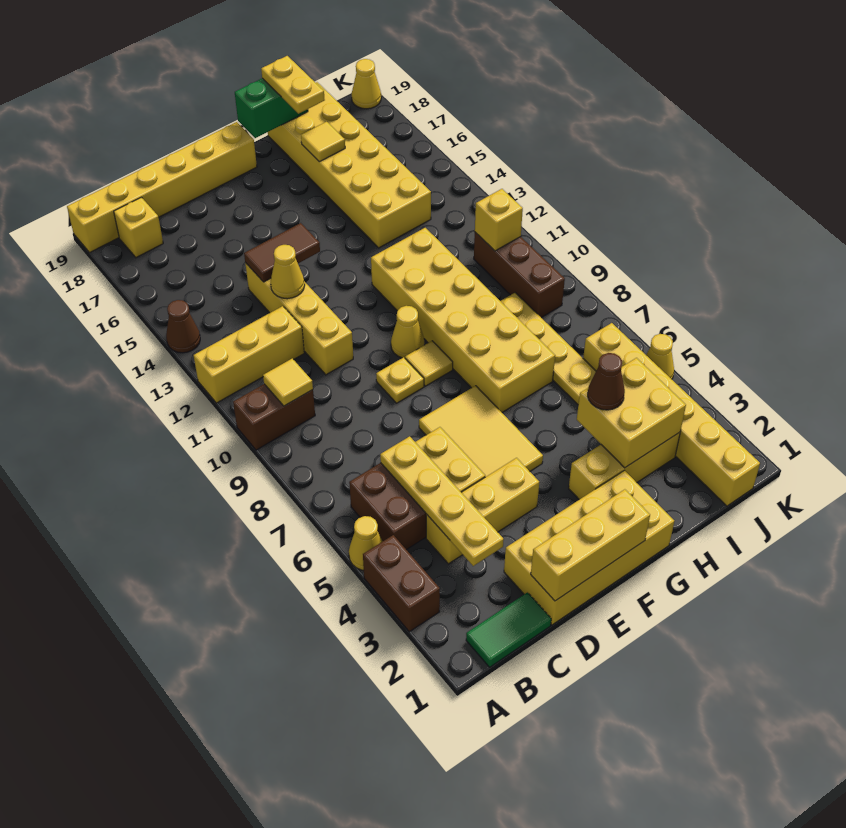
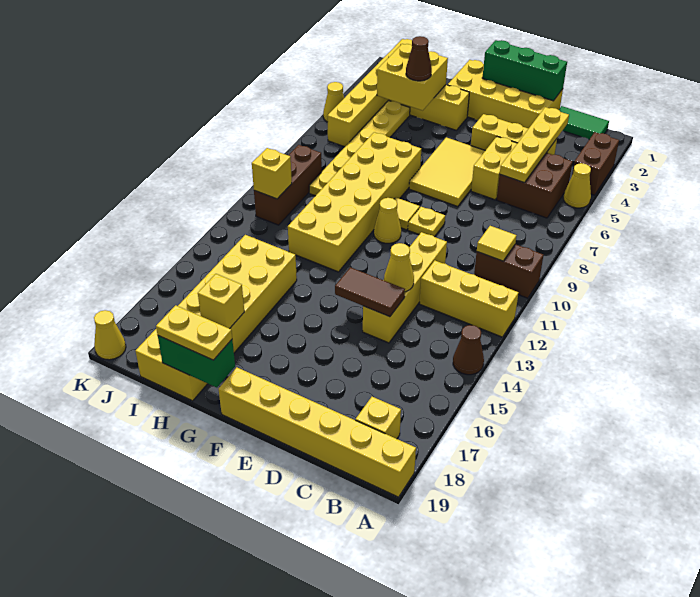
yellow 1x3 brick [531,489,650,601] -> green 1x3 brick [482,40,567,101]
yellow 1x1 tile [301,122,345,162] -> yellow 1x1 brick [198,274,244,329]
yellow 1x2 plate [261,56,325,114] -> yellow 1x2 plate turned to [156,305,232,360]

